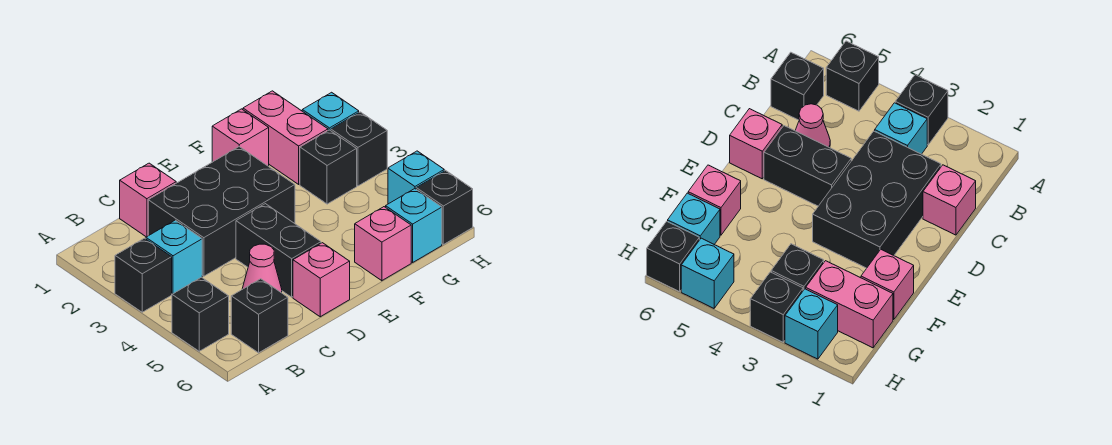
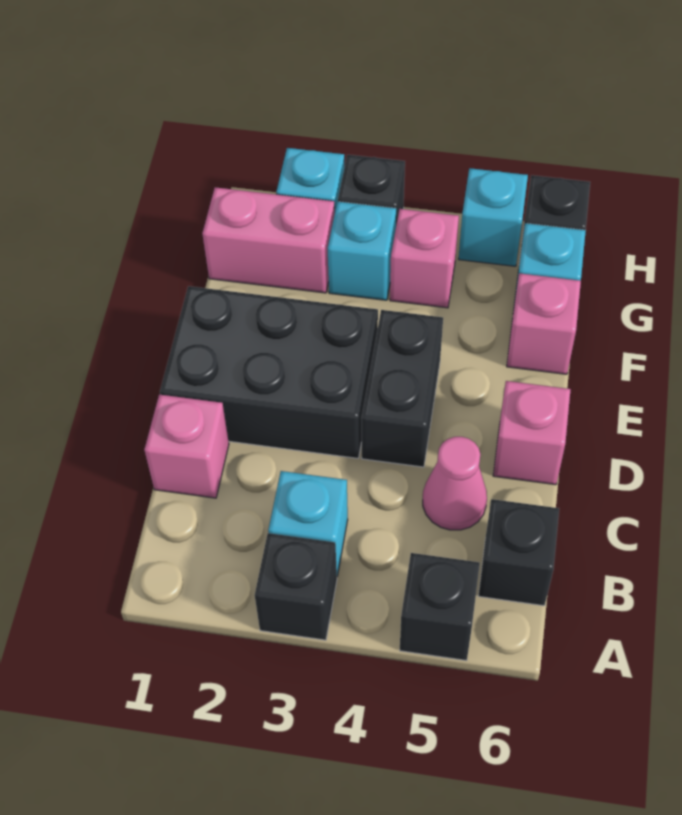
black 2x3 brick [148,147,295,276] -> black 2x3 brick turned to [160,286,378,458]
black 1x2 brick [236,204,321,297] -> black 1x2 brick turned to [361,310,443,467]
pink 1x1 brick [212,109,269,166] -> pink 1x1 brick moved to [390,209,459,308]
black 1x1 brick [300,130,357,204] -> cyan 1x1 brick [328,202,396,300]

